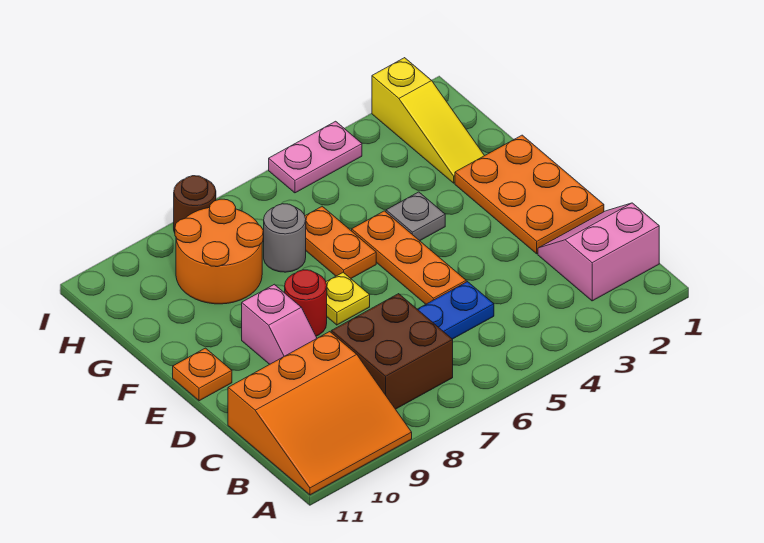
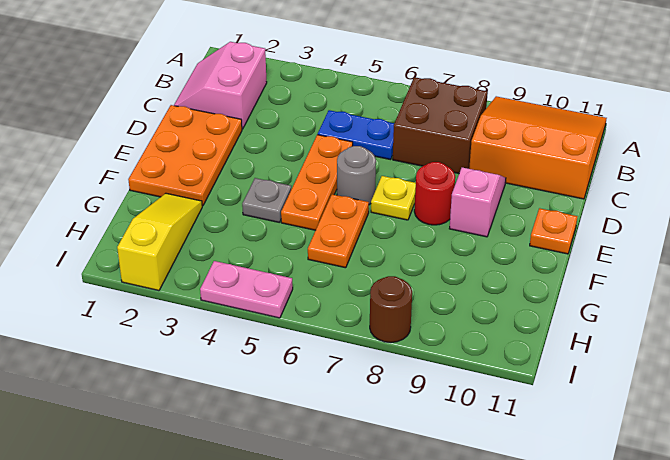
pink 2x2 slope [538,203,659,301] -> pink 2x2 slope turned to [174,42,267,129]
grey 1x1 round brick [263,204,306,272] -> grey 1x1 round brick moved to [337,146,376,205]
orange 2x2 round brick [175,199,263,304] -> none

